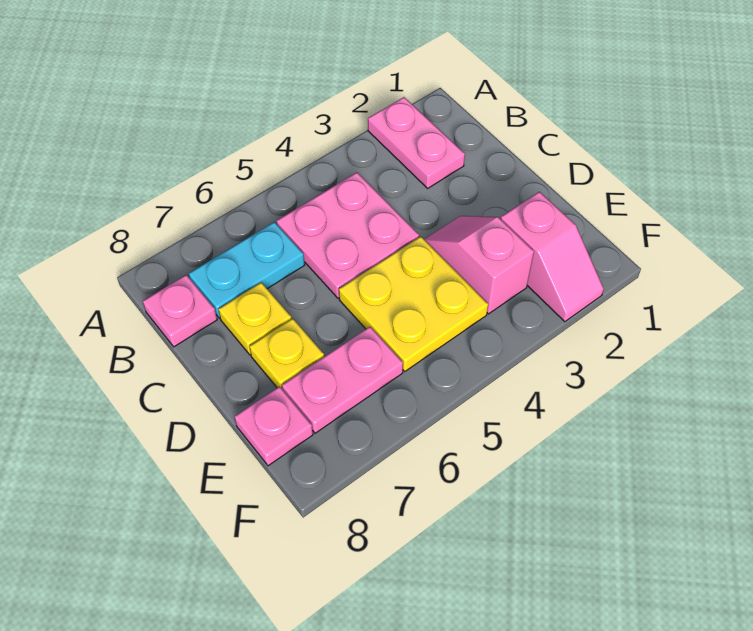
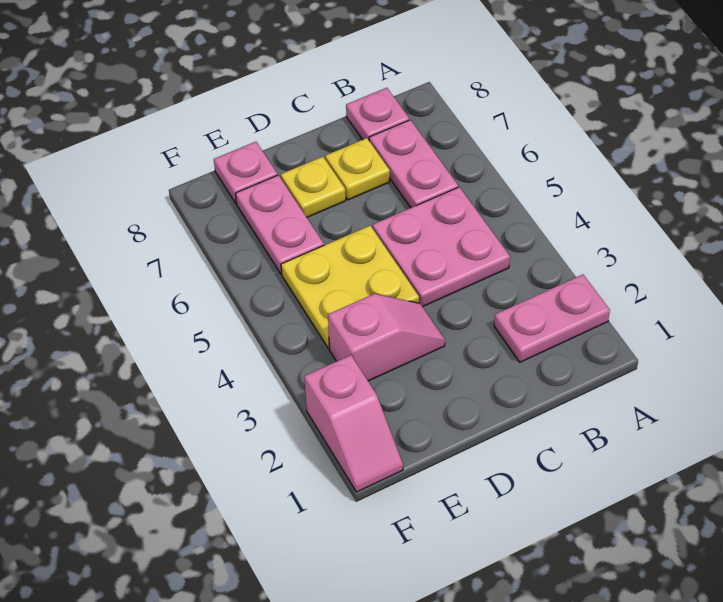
cyan 1x2 plate [189,222,305,318] -> pink 1x2 plate [369,120,458,208]
pink 1x2 slope [501,192,604,322] -> pink 1x2 slope turned to [304,355,403,492]

